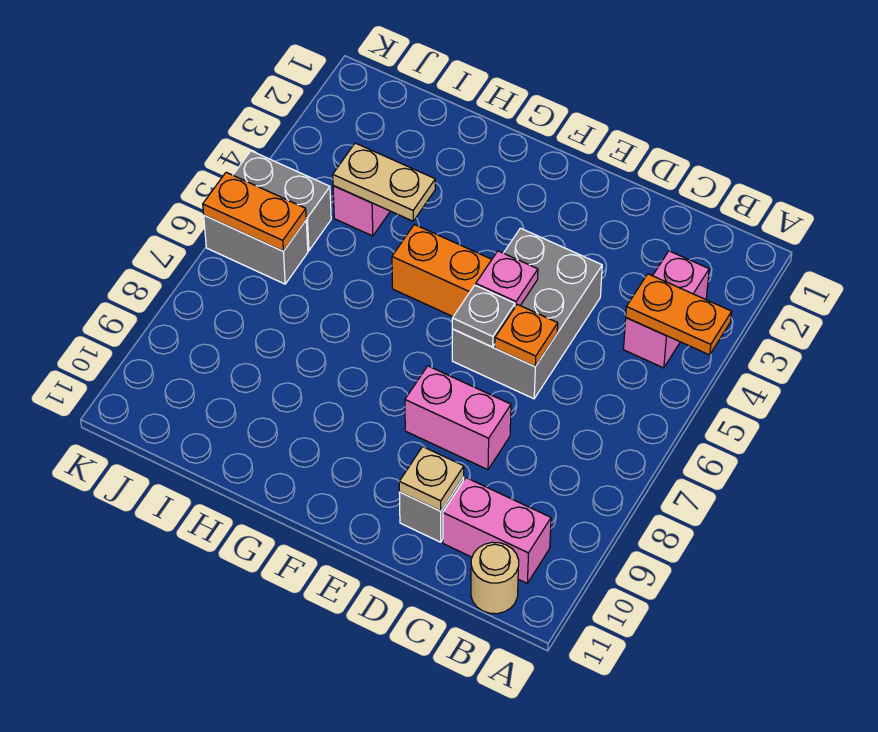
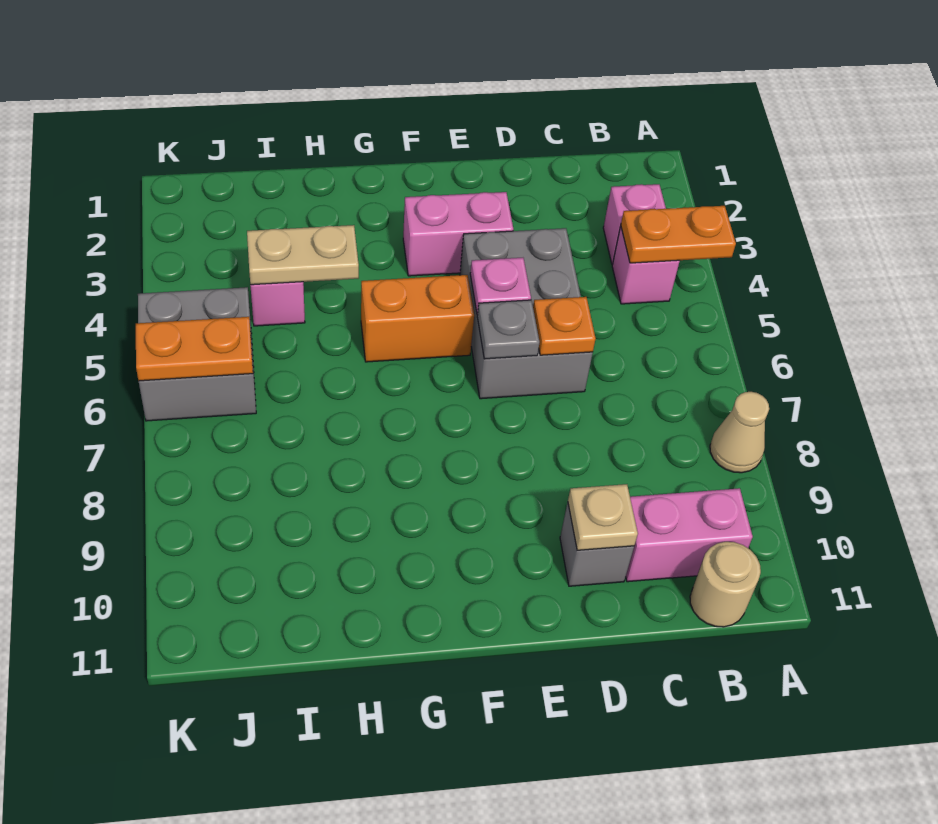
none -> tan 1x1 cone [710,392,769,473]
pink 1x2 brick [405,366,511,470] -> pink 1x2 brick moved to [403,192,513,276]

